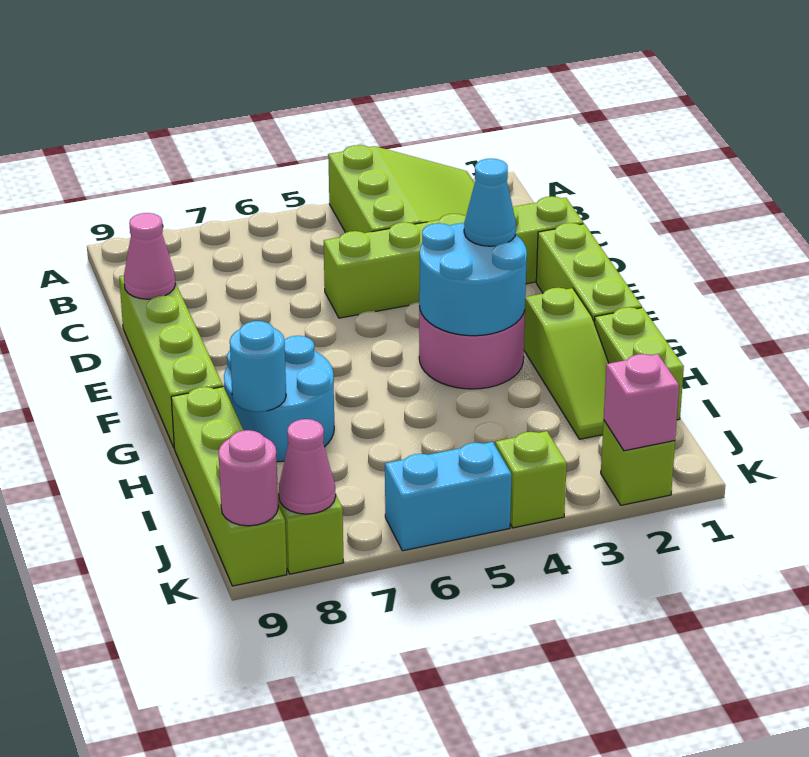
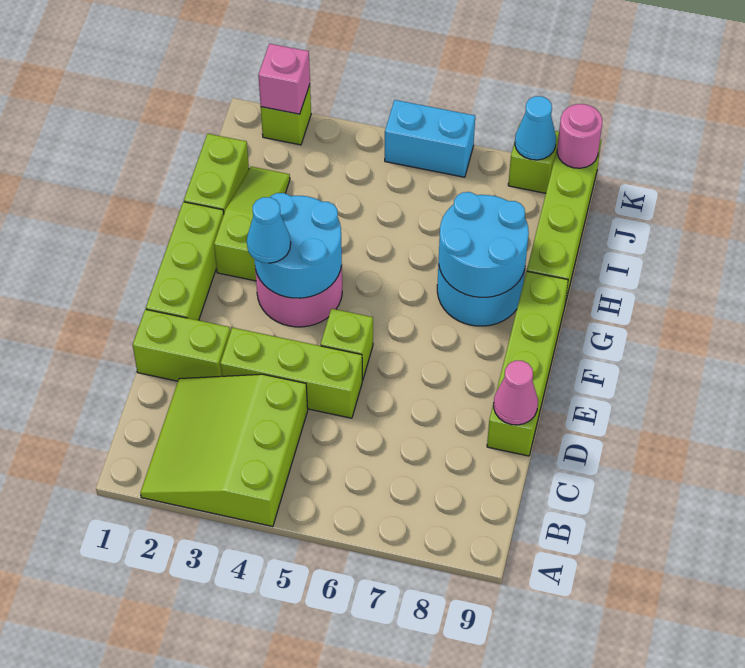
cyan 1x1 round brick [230,321,286,412] -> cyan 2x2 round brick [439,192,529,297]
lime 1x1 brick [495,431,567,528] -> lime 1x1 brick moved to [321,309,373,381]
pink 1x1 cone [279,419,336,514] -> cyan 1x1 cone [515,96,556,160]

